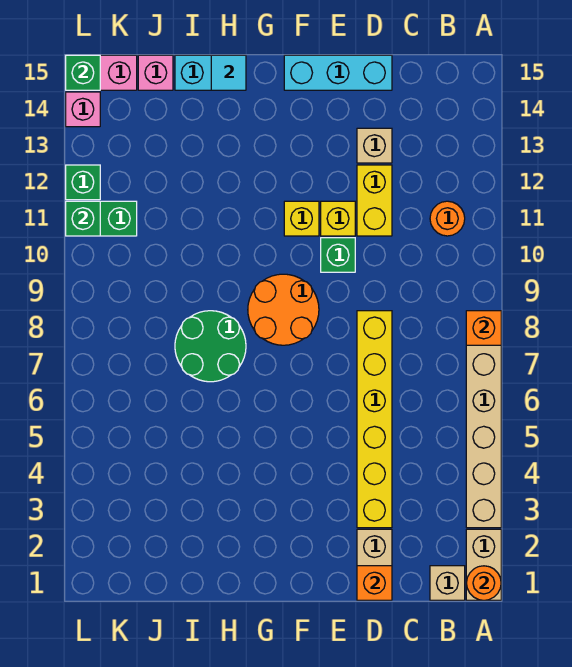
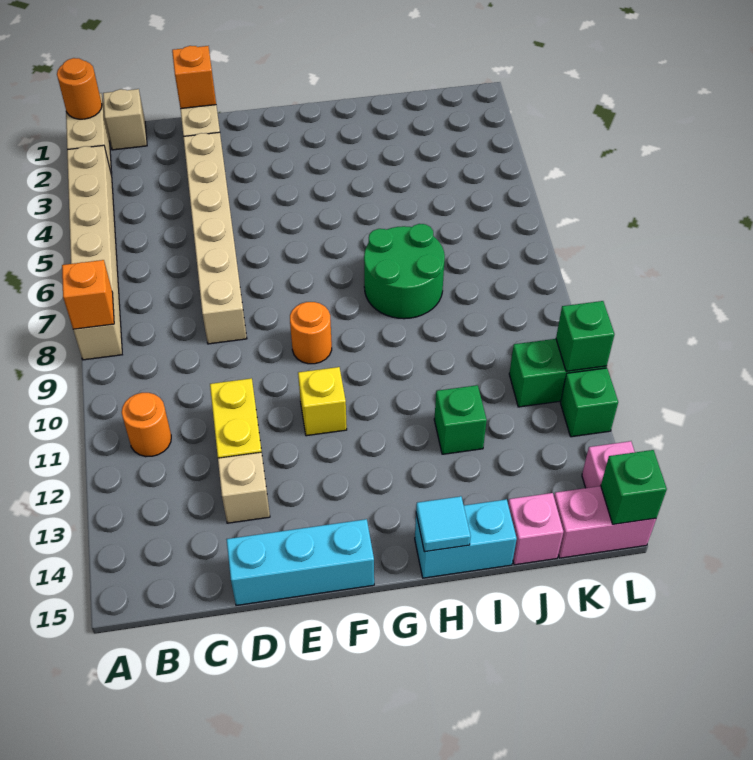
yellow 1x6 brick [357,311,392,528] -> tan 1x6 brick [183,132,247,344]
green 1x1 brick [321,238,355,272] -> green 1x1 brick moved to [434,385,487,454]
yellow 1x1 brick [321,201,355,236] -> none
orange 2x2 round brick [248,274,319,345] -> orange 1x1 round brick [290,302,332,364]

